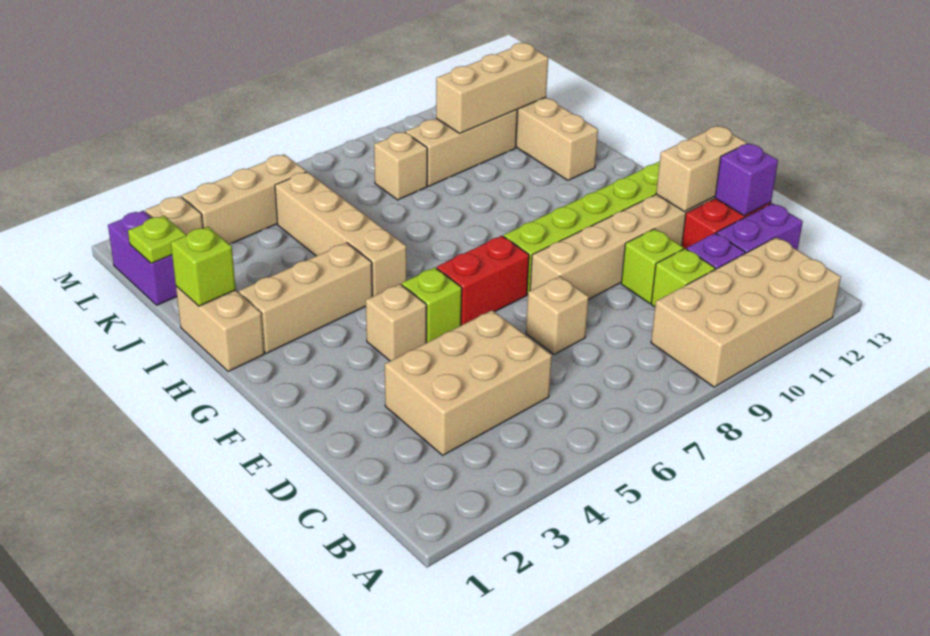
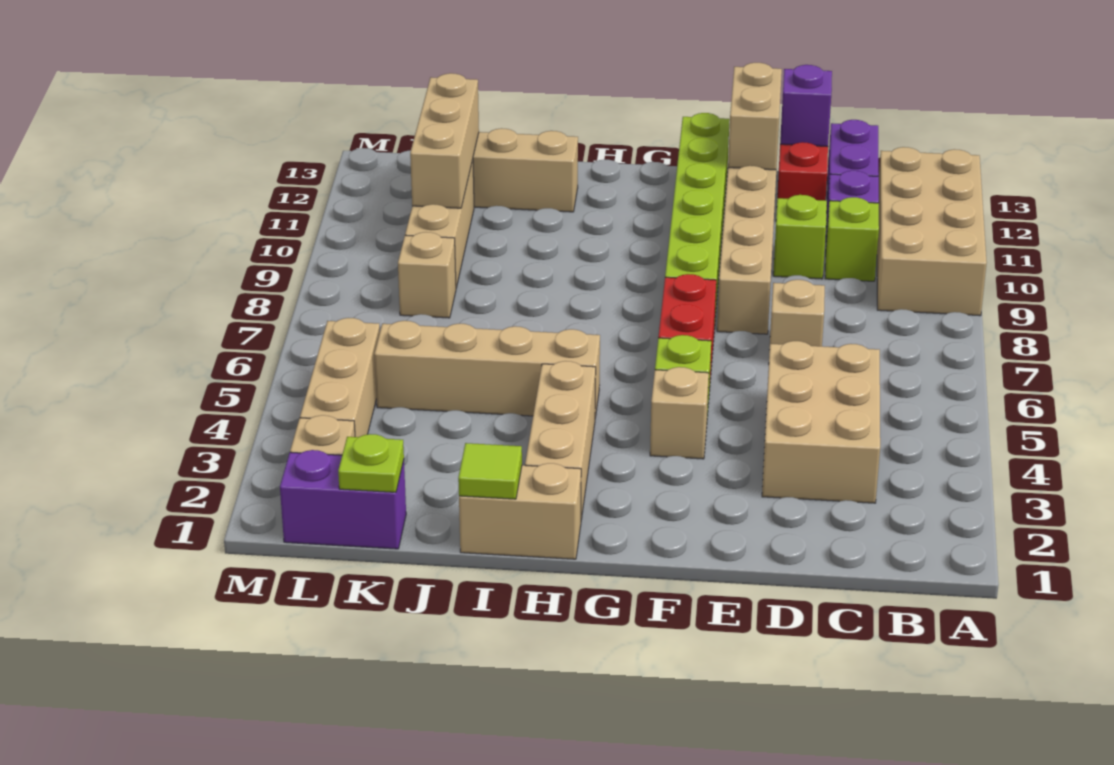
lime 1x1 brick [171,227,236,306] -> lime 1x1 tile [458,443,522,499]

